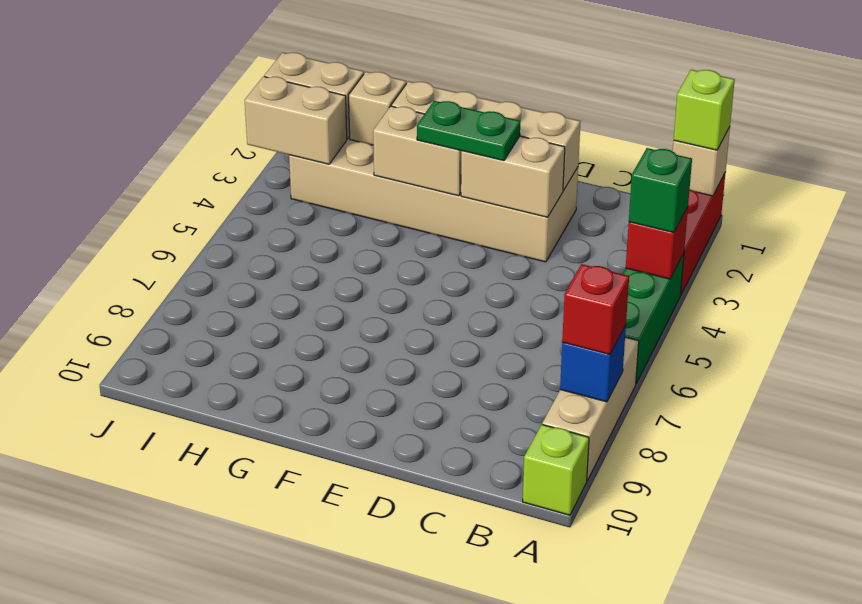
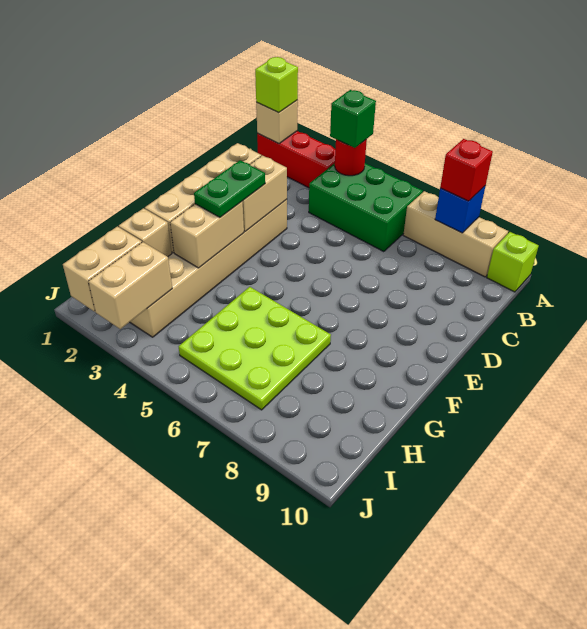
green 1x3 brick [623,253,684,383] -> green 2x3 brick [309,163,423,252]
red 1x1 brick [626,207,688,279] -> red 1x1 round brick [335,139,367,176]
none -> lime 3x3 plate [179,287,331,410]

